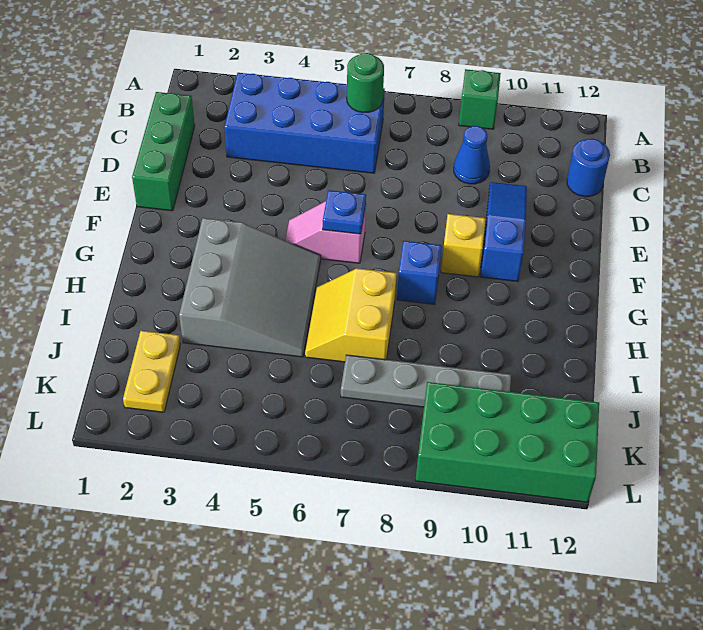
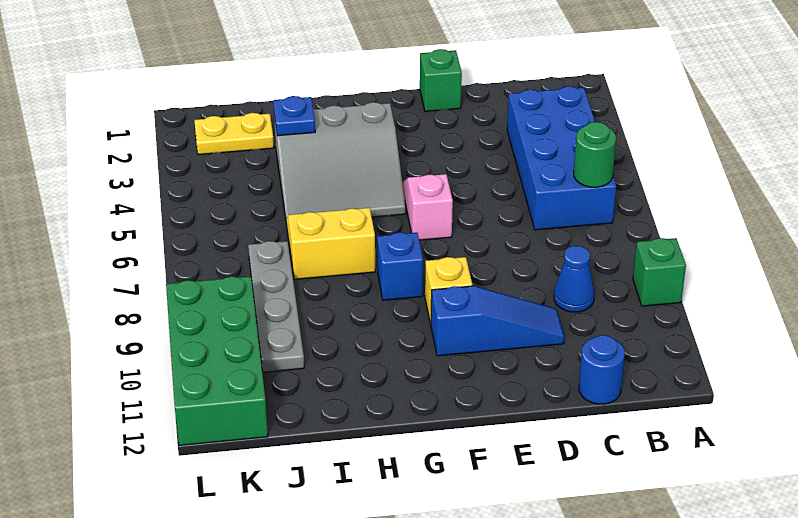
green 1x3 brick [132,92,195,211] -> green 1x1 brick [420,49,462,111]
blue 1x1 plate [323,190,366,234] -> blue 1x1 plate moved to [273,96,315,136]

